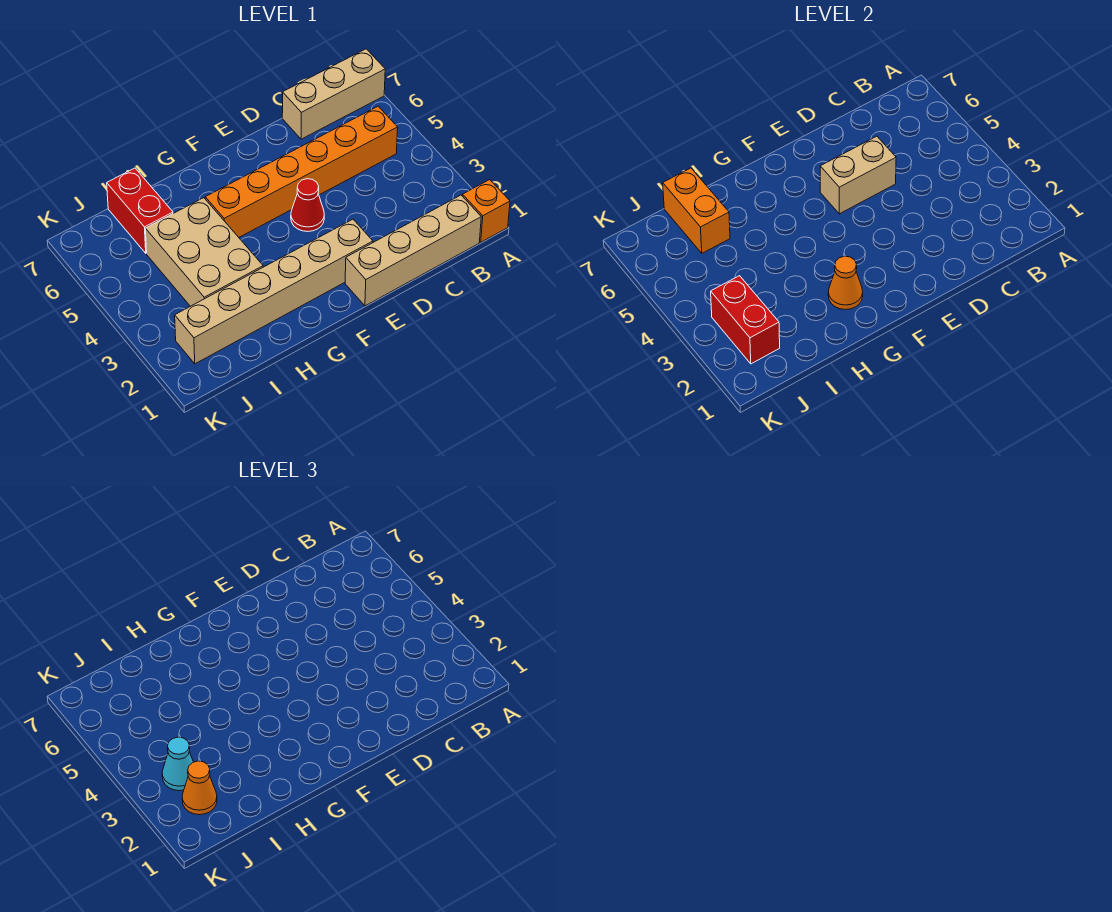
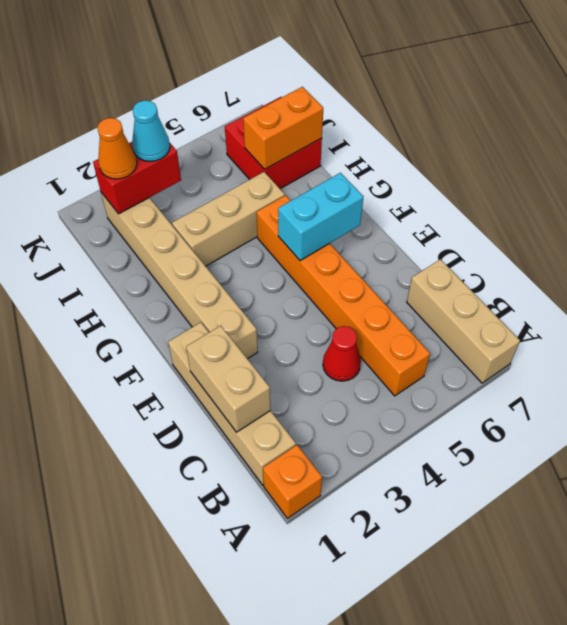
tan 1x2 brick [820,136,896,214] -> tan 1x2 brick moved to [186,326,270,432]
red 1x1 cone [291,179,324,232] -> red 1x1 cone moved to [323,326,361,381]
none -> cyan 1x2 brick [278,173,363,261]
orange 1x1 cone [828,256,863,310] -> none
tan 2x3 brick [145,198,263,306] -> tan 1x3 brick [172,172,285,266]
red 1x2 brick [107,168,173,253] -> red 2x2 brick [225,97,322,189]

